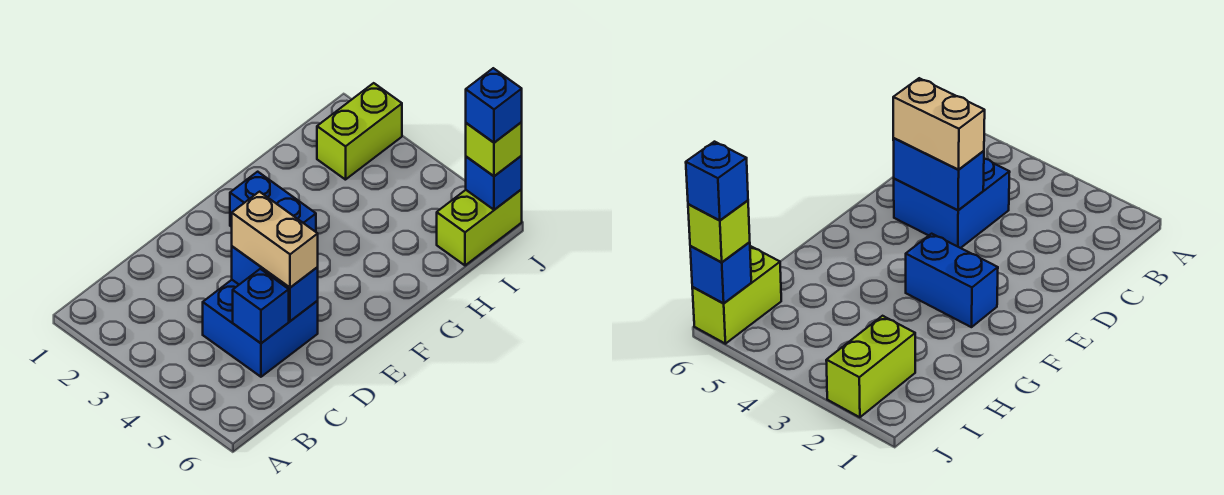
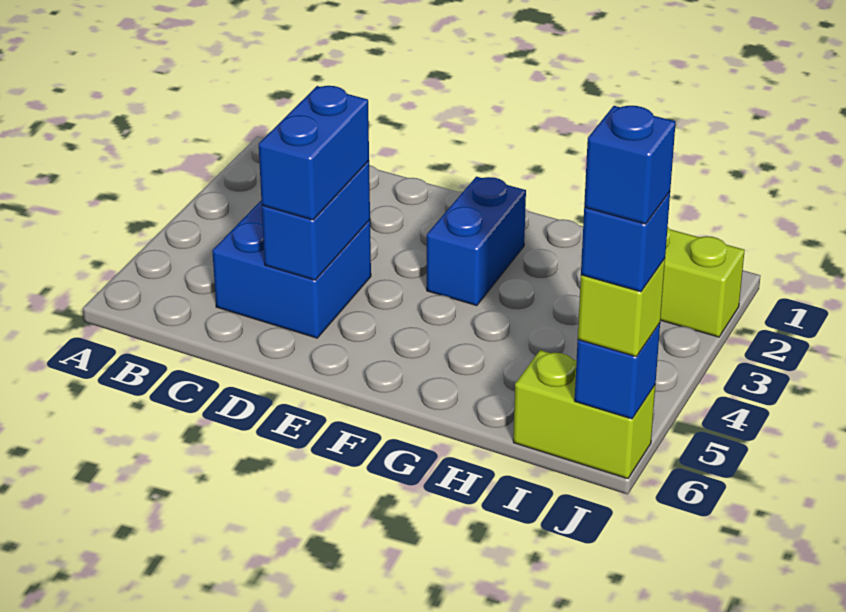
blue 1x1 brick [233,269,289,343] -> blue 1x1 brick moved to [584,106,676,224]
tan 1x2 brick [232,192,318,288] -> blue 1x2 brick [259,86,369,220]

